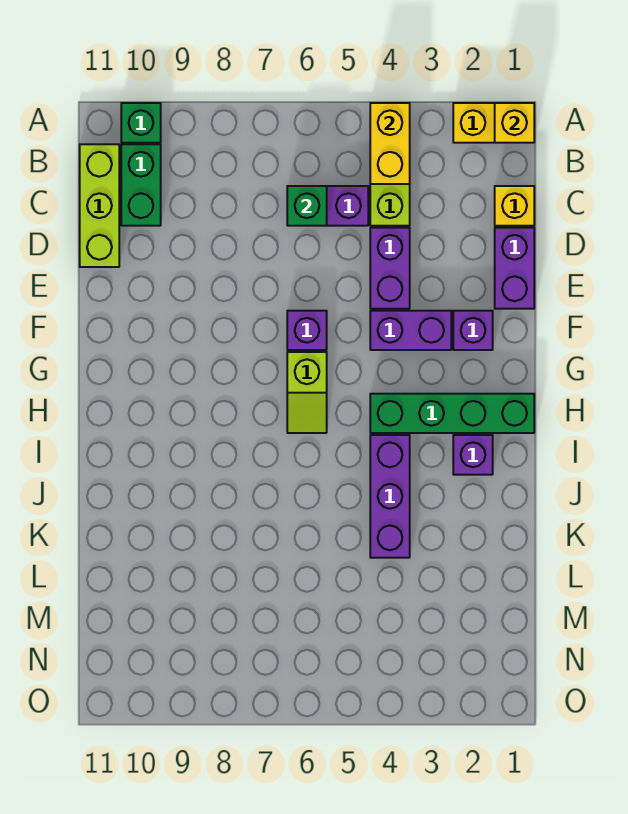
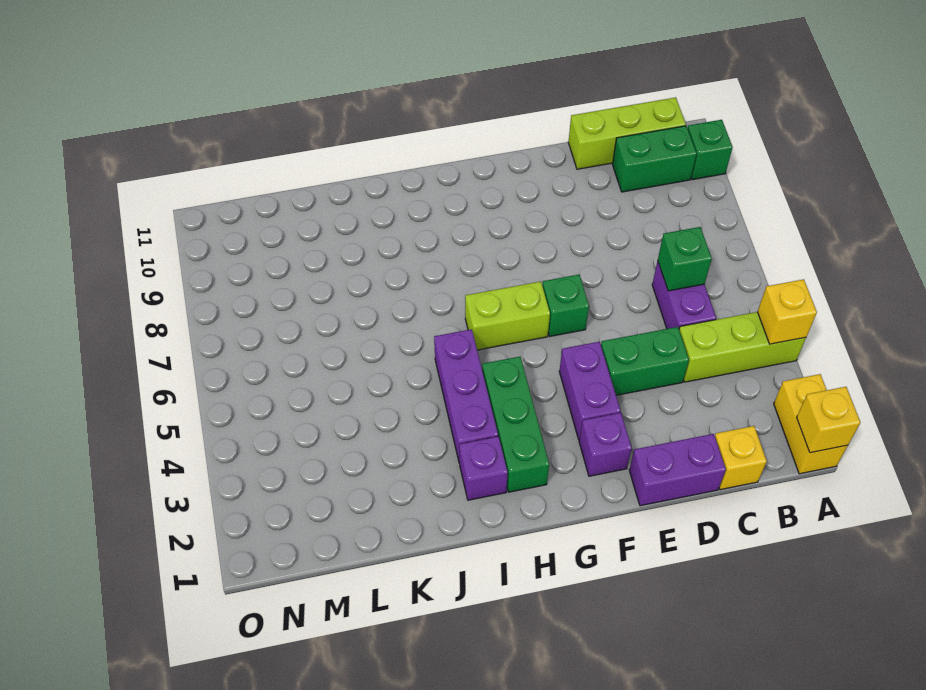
yellow 1x2 brick [370,103,410,184] -> yellow 1x1 brick [757,279,817,344]
purple 1x2 brick [370,228,410,309] -> green 1x2 brick [601,327,689,395]
purple 1x1 brick [287,311,327,350] -> green 1x1 brick [542,275,589,336]
lime 1x2 slope [287,352,327,433] -> lime 1x2 brick [465,282,550,350]
green 1x4 brick [370,394,534,433] -> green 1x3 brick [482,357,549,492]
purple 1x3 brick [370,435,410,558] -> purple 1x3 brick turned to [434,329,498,463]

